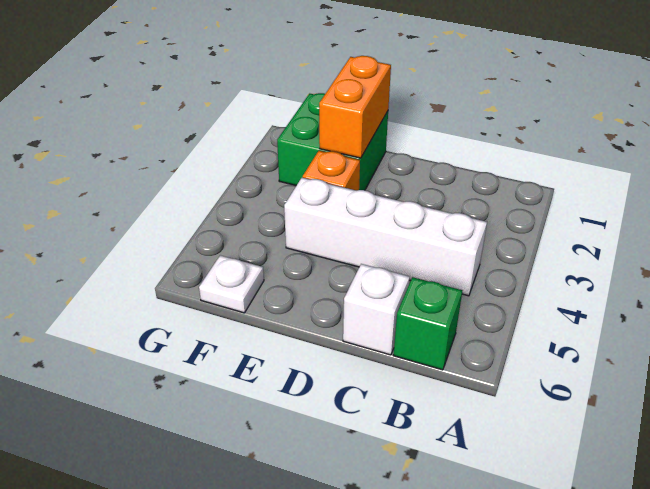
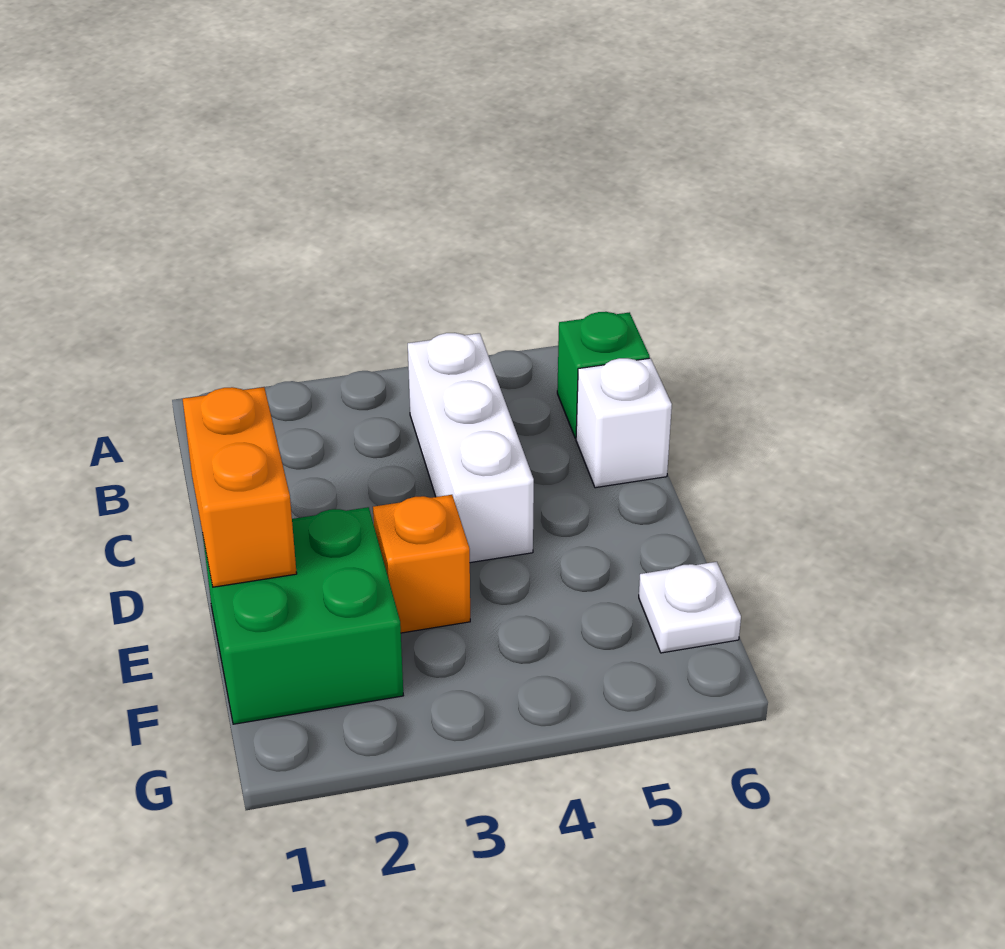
white 1x4 brick [284,178,487,296] -> white 1x3 brick [408,333,534,563]
orange 1x2 brick [319,56,391,158] -> orange 1x2 brick turned to [183,387,297,587]

